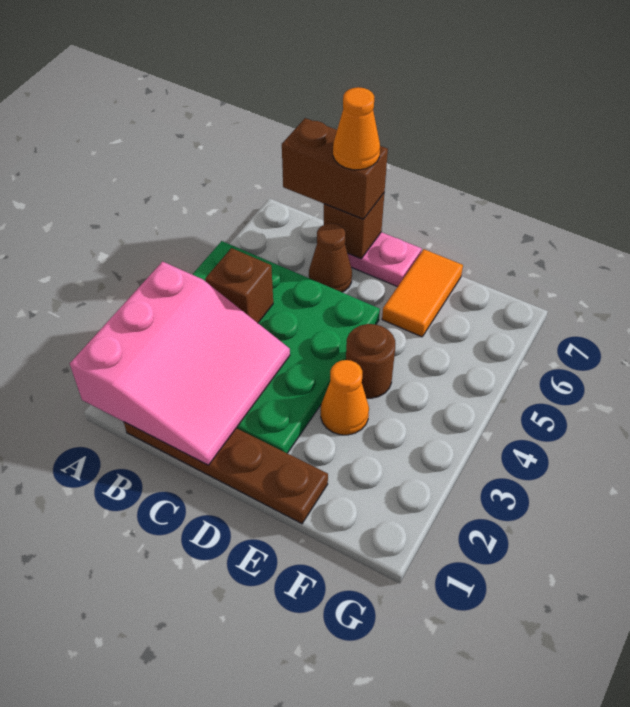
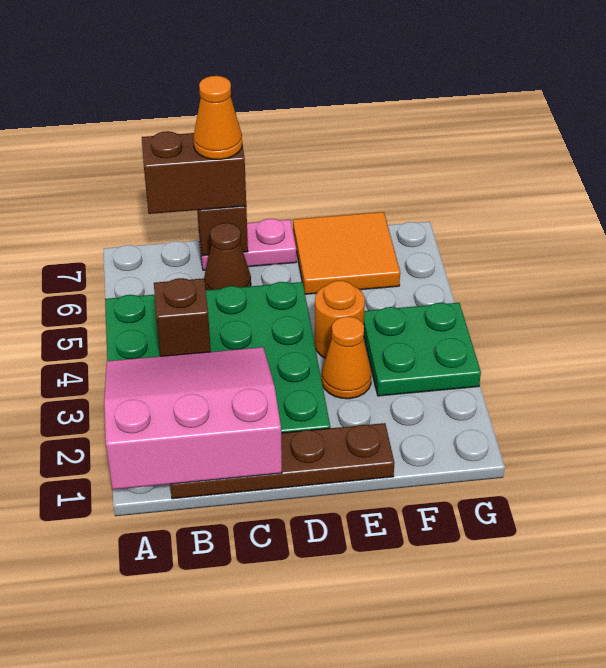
pink 3x3 slope [70,262,290,465] -> pink 3x3 slope turned to [104,347,282,490]
brown 1x1 round brick [346,324,395,398] -> orange 1x1 round brick [315,281,365,358]
orange 1x2 tile [382,249,463,337] -> orange 2x2 tile [293,212,400,294]
none -> green 2x2 plate [364,303,481,396]

